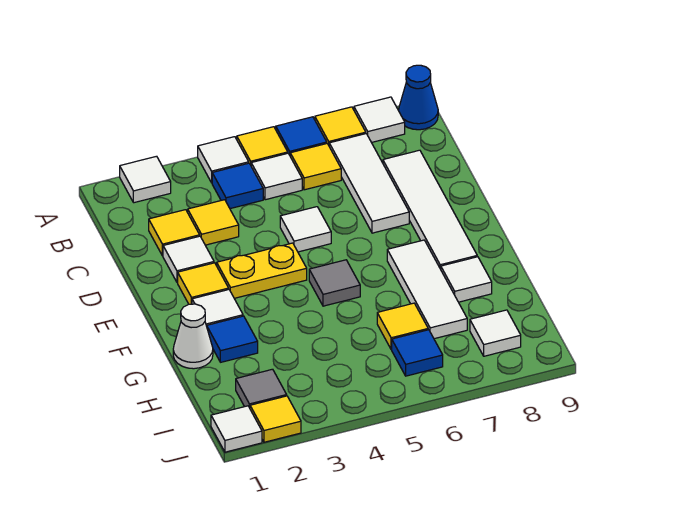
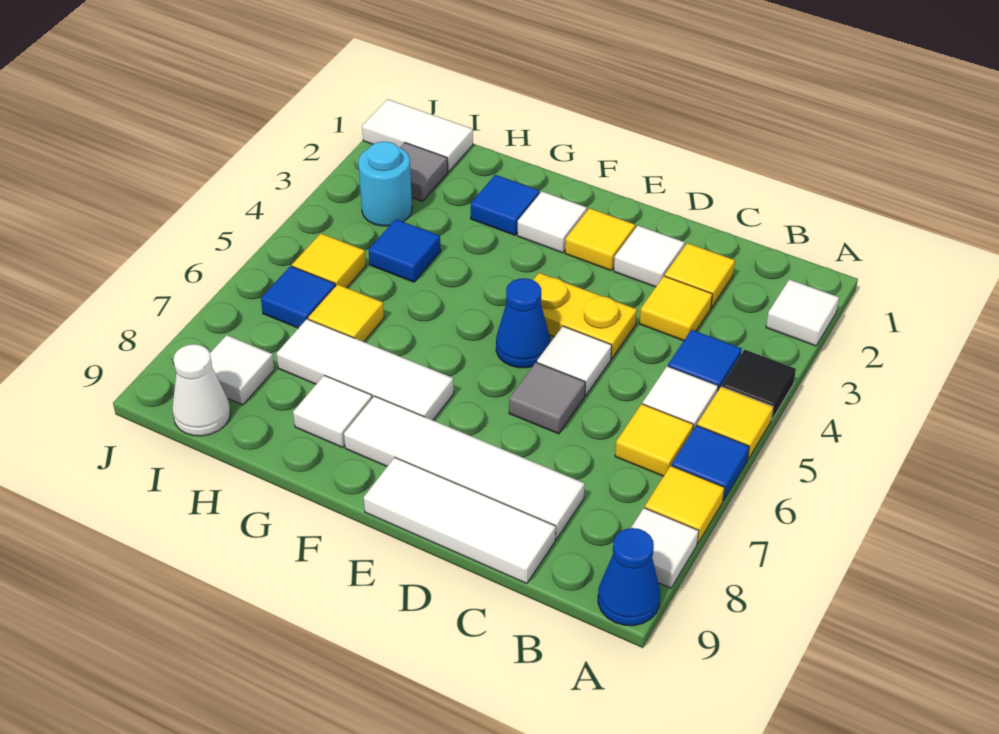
white 1x1 tile [198,137,249,183] -> black 1x1 tile [722,350,796,420]
white 1x3 tile [329,134,409,233] -> white 1x3 tile moved to [364,458,556,584]
yellow 1x2 plate [217,243,307,298] -> yellow 1x2 plate turned to [533,273,637,359]
none -> blue 1x1 cone [496,278,550,368]
grey 1x1 tile [309,260,360,306] -> grey 1x1 tile moved to [509,363,585,434]
white 1x1 cone [173,304,213,369] -> white 1x1 cone moved to [172,344,230,436]
none -> blue 1x1 tile [368,219,441,282]
none -> cyan 1x1 round brick [358,142,412,226]
white 1x1 tile [211,406,262,452] -> white 1x2 tile [362,99,473,172]
yellow 1x1 tile [250,396,301,442] -> yellow 1x1 tile moved to [292,234,366,288]

